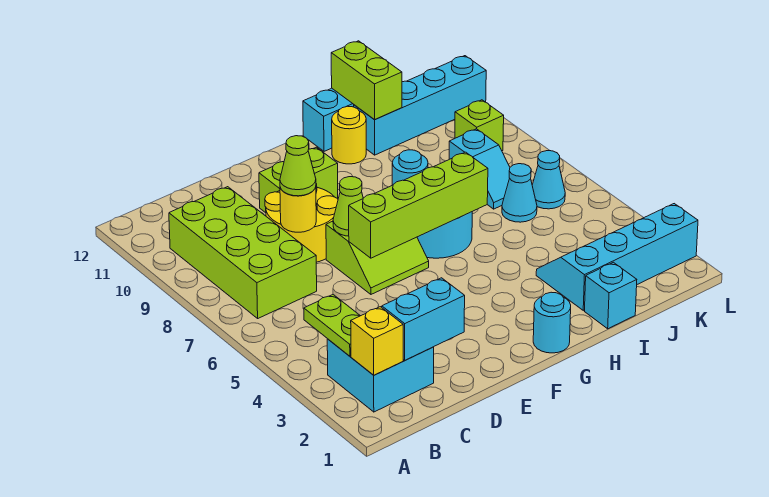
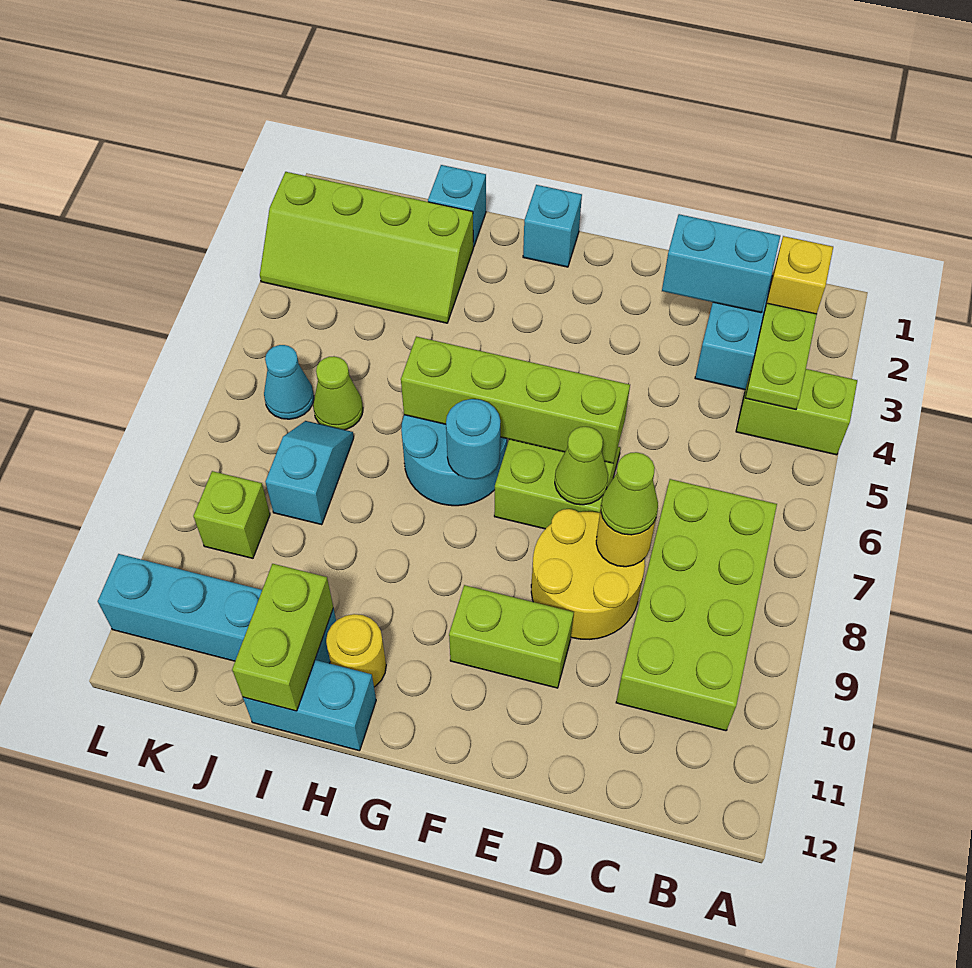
none -> lime 1x2 brick [736,364,857,455]
cyan 1x1 round brick [533,292,571,353] -> cyan 1x1 brick [523,185,582,267]
cyan 2x4 slope [536,204,698,310] -> lime 2x4 slope [260,172,473,323]
cyan 1x1 cone [502,164,537,222] -> lime 1x1 cone [313,356,363,430]

